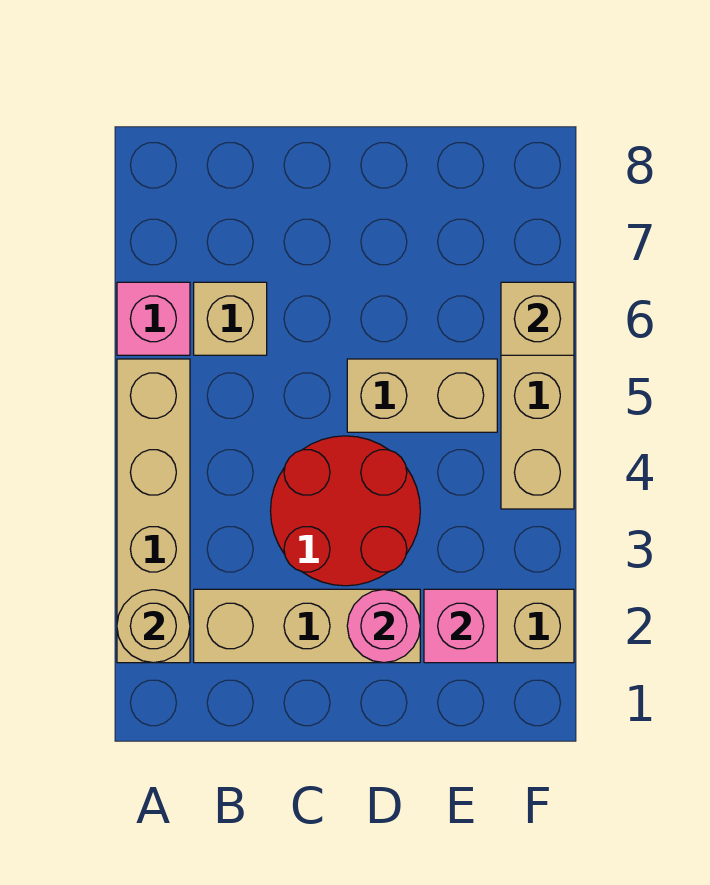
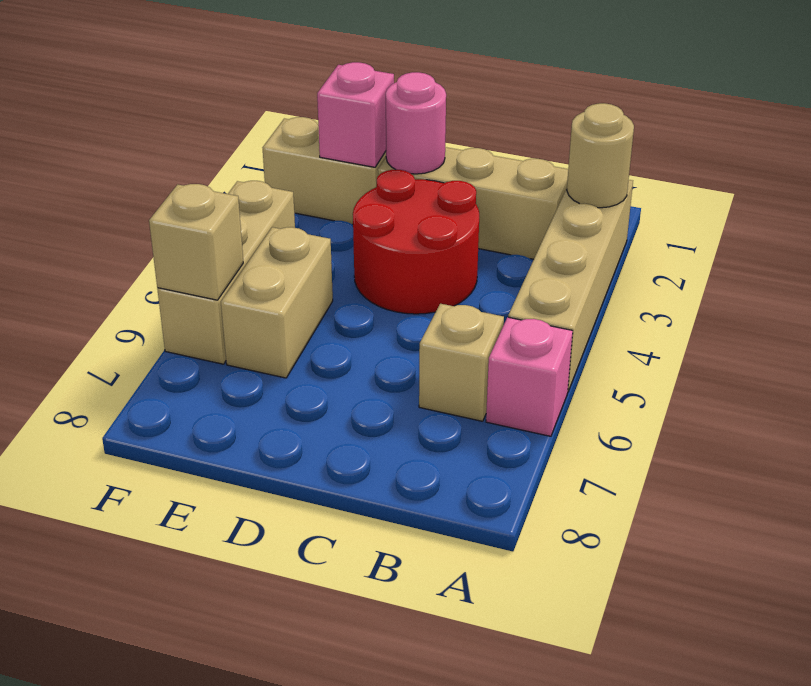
tan 1x2 brick [347,359,497,432] -> tan 1x2 brick turned to [221,227,333,378]

